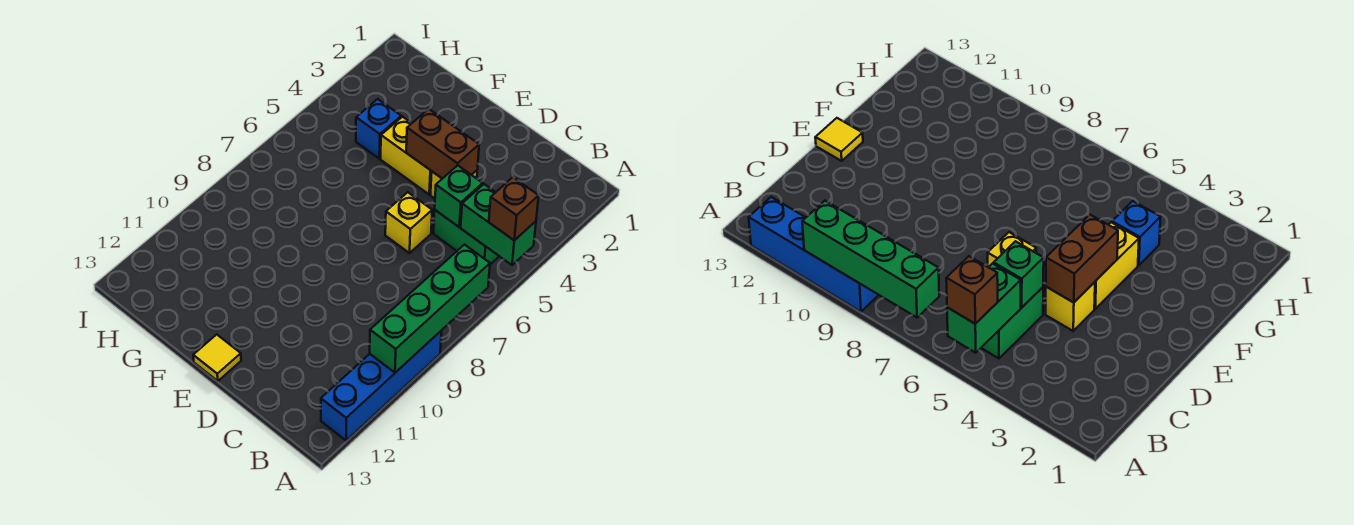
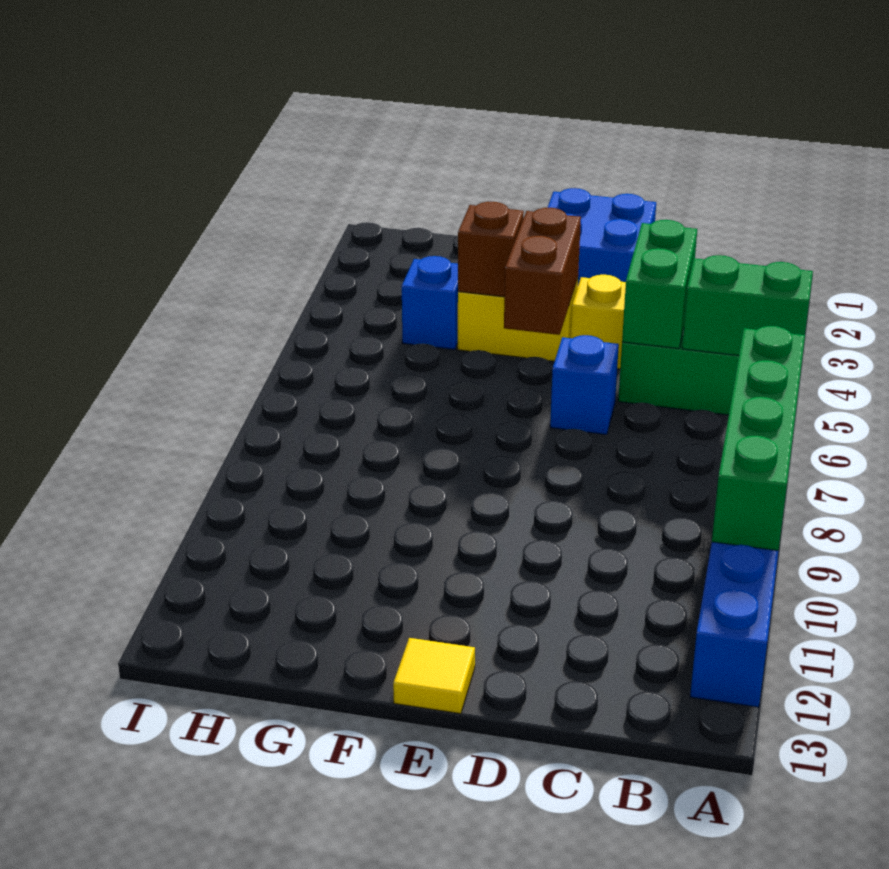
brown 1x1 brick [489,177,539,240] -> brown 1x1 brick moved to [458,202,524,297]
green 1x1 brick [435,165,483,227] -> green 1x2 brick [622,220,697,349]
none -> blue 2x2 brick [547,188,656,285]
brown 1x2 brick [406,109,479,179] -> brown 1x2 brick turned to [504,208,581,335]
yellow 1x1 brick [385,192,432,253] -> blue 1x1 brick [550,335,619,435]

